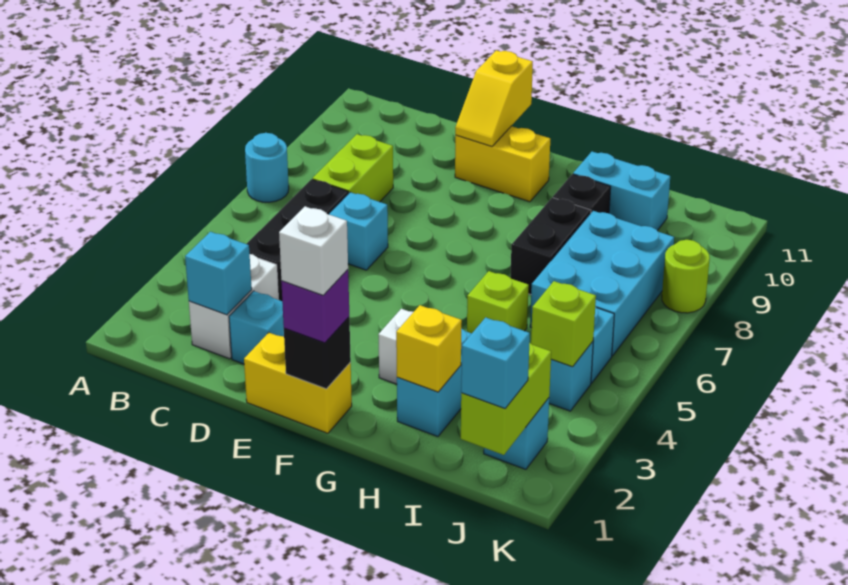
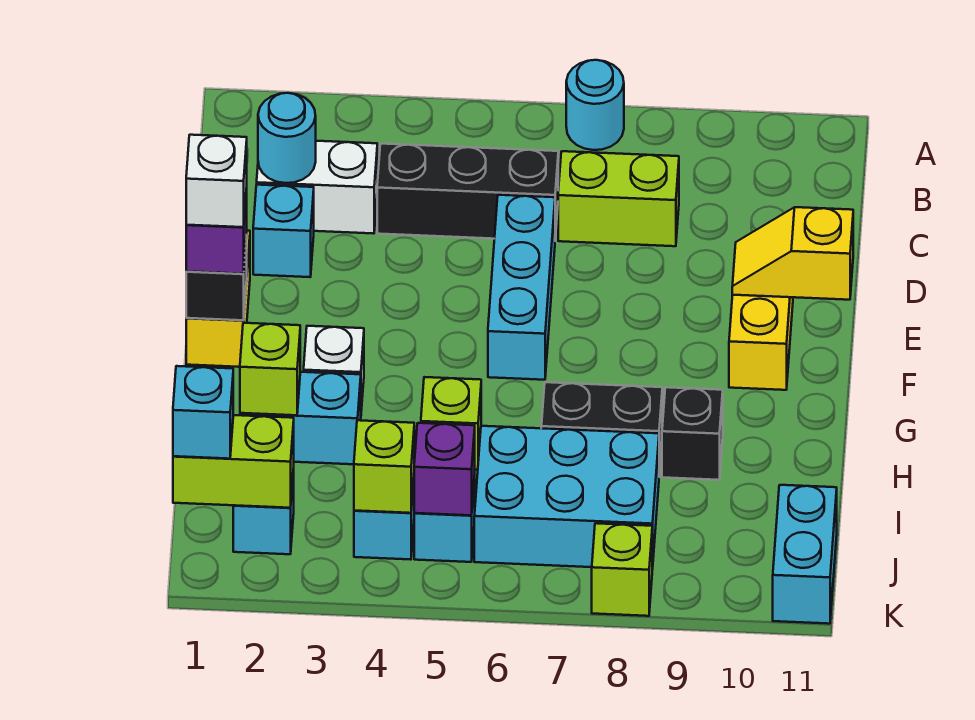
cyan 1x1 brick [185,232,252,315] -> cyan 1x1 round brick [258,93,316,183]
cyan 1x1 brick [329,192,388,270] -> cyan 1x3 brick [488,195,555,380]
yellow 1x1 brick [396,305,462,392] -> lime 1x1 brick [240,323,300,415]
cyan 1x2 brick [573,152,670,230] -> cyan 1x2 brick moved to [773,485,837,624]
none -> purple 1x1 brick [414,423,475,515]
lime 1x1 round brick [662,240,710,313] -> lime 1x1 brick [592,523,652,616]

